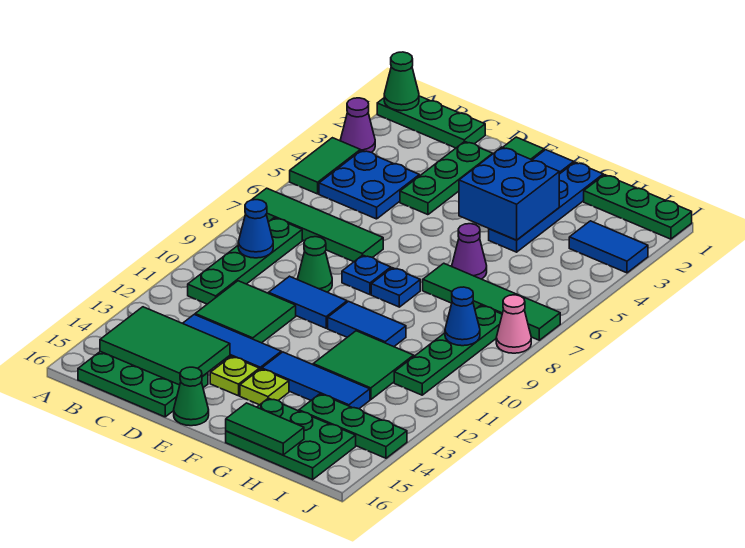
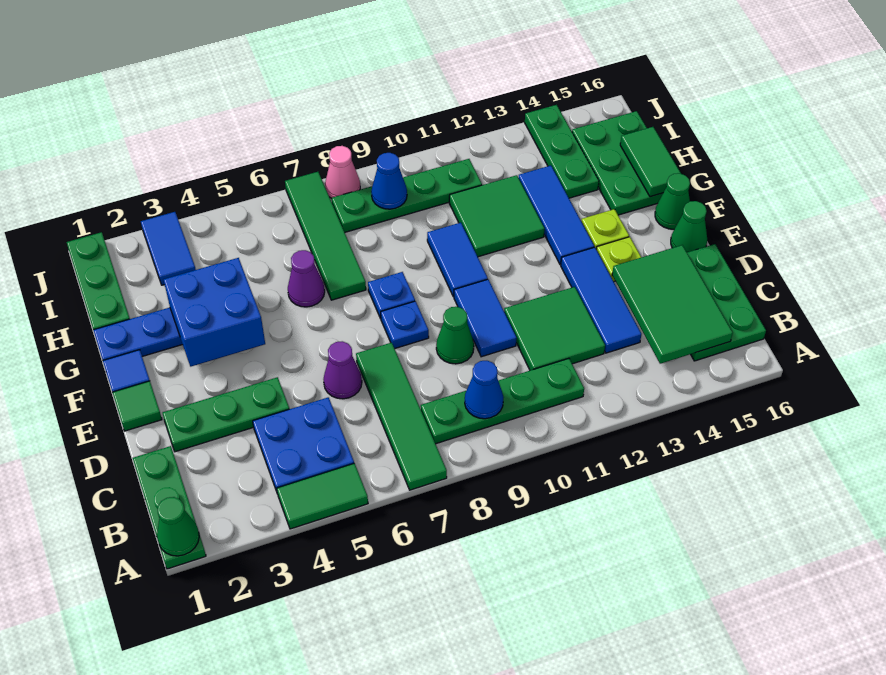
purple 1x1 cone [340,98,375,152] -> purple 1x1 cone moved to [323,341,362,399]
none -> green 1x1 cone [655,173,690,229]

